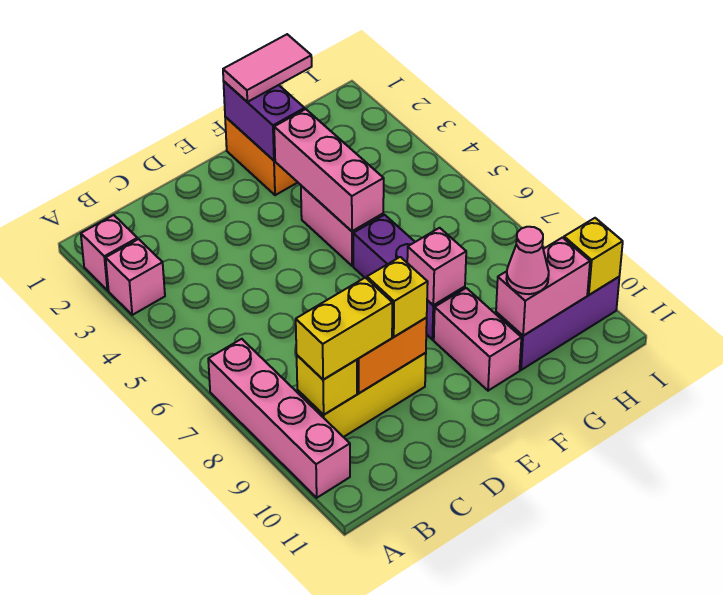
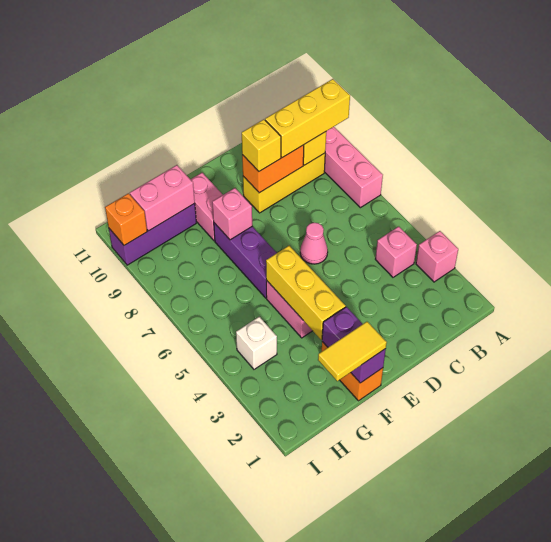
pink 1x1 brick [81,215,138,290] -> pink 1x1 brick moved to [375,226,417,277]
yellow 1x2 brick [296,278,392,380] -> yellow 1x3 brick [265,79,350,158]
pink 1x2 tile [223,34,312,102] -> yellow 1x2 tile [318,322,387,381]
pink 1x3 brick [274,109,384,231] -> yellow 1x3 brick [266,246,346,340]
pink 1x1 cone [506,227,549,294] -> pink 1x1 cone moved to [300,223,328,264]
none -> white 1x1 brick [236,317,277,369]
yellow 1x1 brick [564,218,623,295] -> orange 1x1 brick [105,193,147,245]

